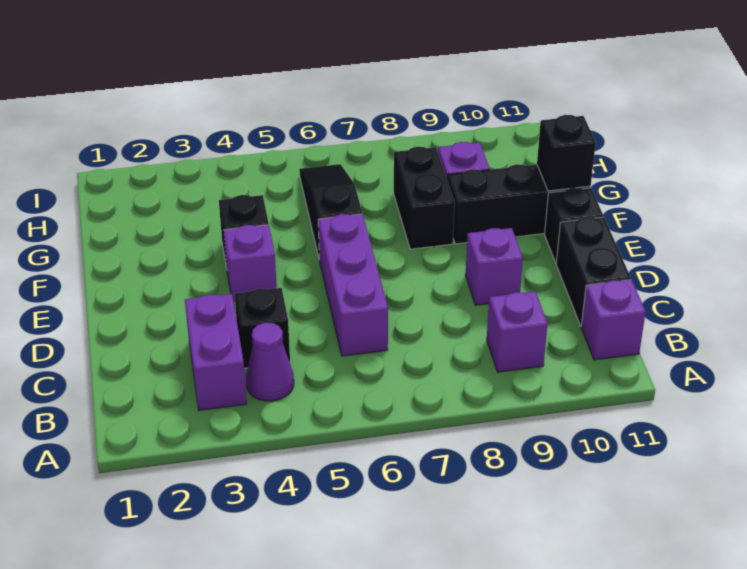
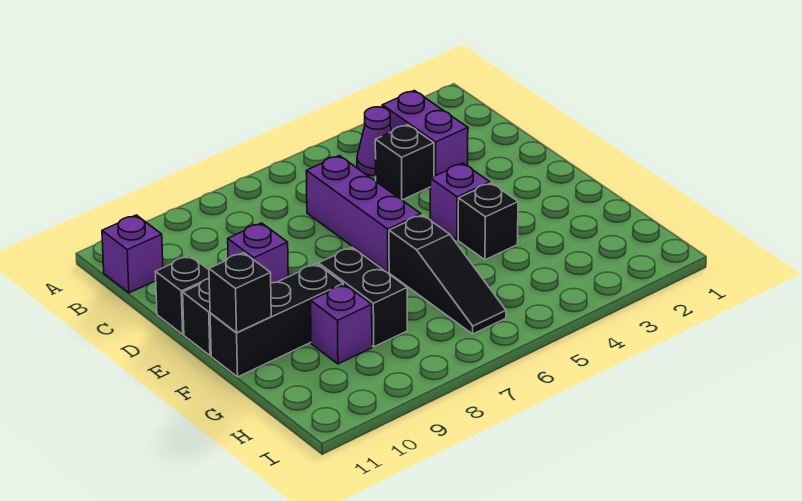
purple 1x1 brick [487,291,548,372] -> none
black 1x2 brick [556,217,631,326] -> black 1x1 brick [156,256,209,334]

